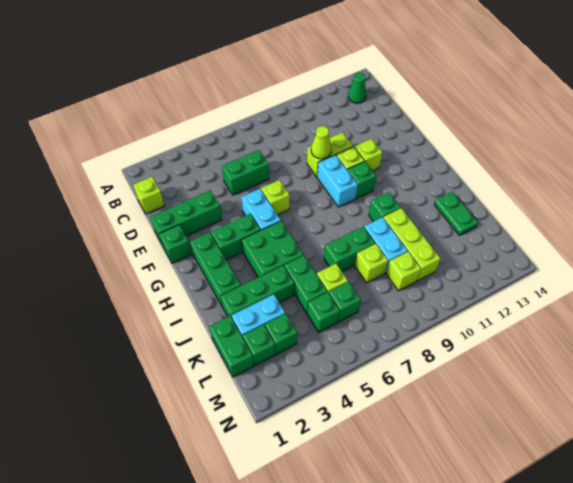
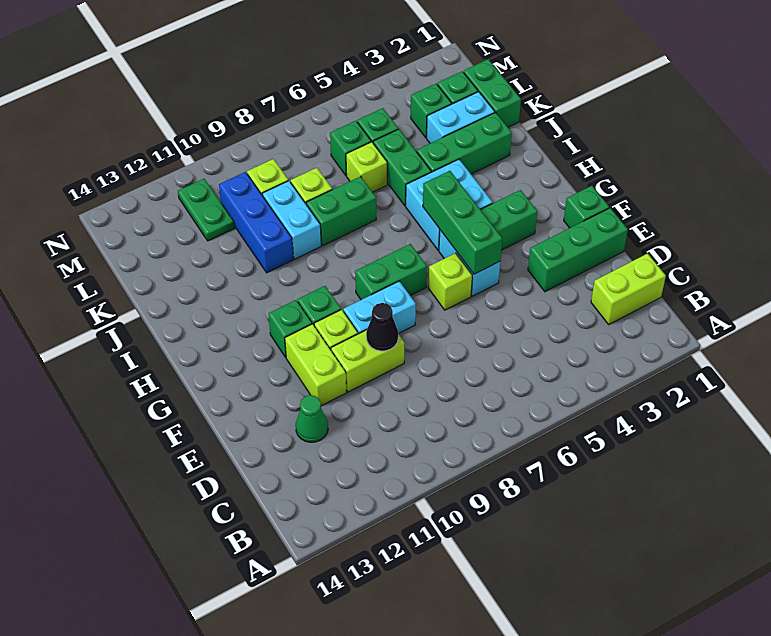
green 1x1 cone [348,73,367,103] -> green 1x1 cone moved to [296,395,328,442]
lime 1x1 brick [133,177,165,214] -> lime 1x2 brick [591,254,666,324]
green 1x2 brick [222,150,269,195] -> green 1x2 brick moved to [355,244,427,300]
lime 1x1 cone [311,126,332,159] -> black 1x1 cone [366,303,398,351]
cyan 1x2 brick [317,155,358,207] -> cyan 1x2 brick turned to [343,281,416,334]
lime 1x1 brick [355,139,383,171] -> lime 1x2 brick [285,324,347,406]
green 1x3 brick [190,232,241,307] -> green 1x3 brick moved to [423,171,502,274]
green 2x2 brick [242,221,303,277] -> cyan 2x2 brick [406,159,493,250]
green 1x1 brick [369,192,401,222] -> green 1x1 brick moved to [268,300,312,357]
lime 1x3 brick [383,208,441,281] -> blue 1x3 brick [219,172,293,273]
green 1x2 plate [434,192,478,235] -> green 1x2 plate moved to [178,179,234,241]

